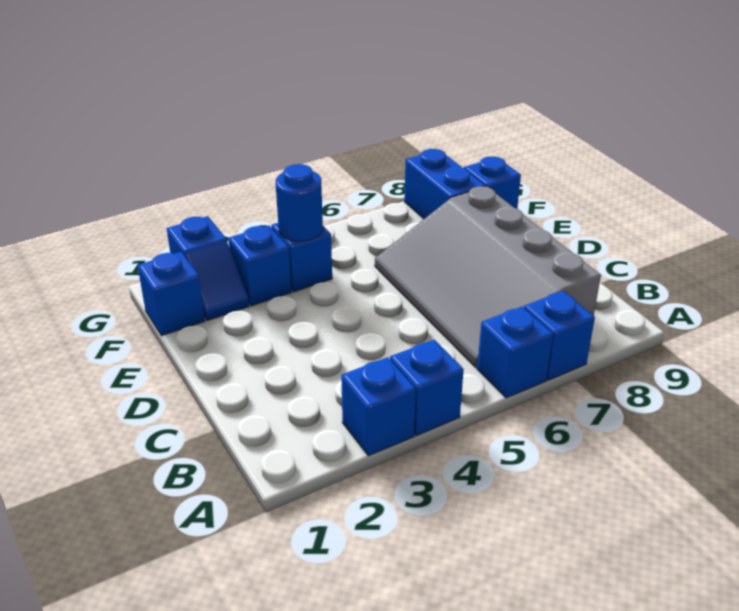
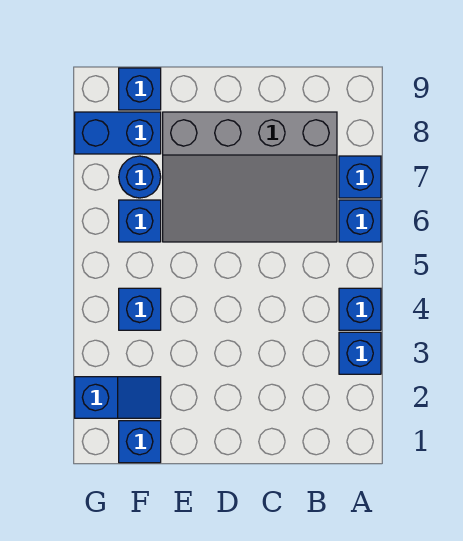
blue 1x1 brick [228,226,291,306] -> blue 1x1 brick moved to [119,200,161,242]
blue 1x1 round brick [276,164,323,241] -> blue 1x1 round brick moved to [119,156,161,198]

